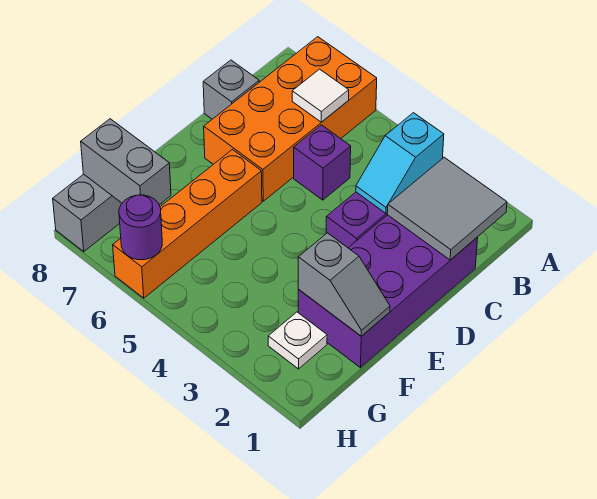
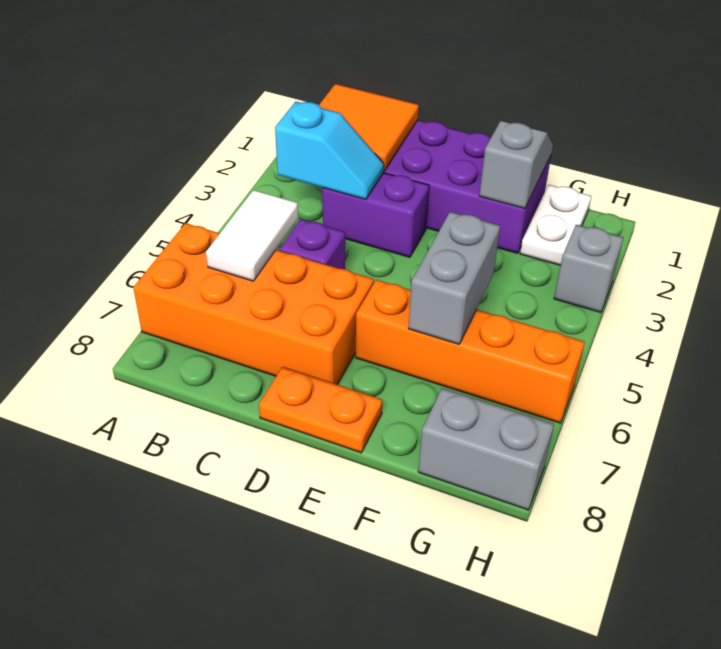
grey 2x2 tile [387,157,507,260] -> orange 2x2 tile [319,84,419,171]
white 1x1 tile [292,69,349,122] -> white 1x2 tile [206,190,298,281]
grey 1x1 brick [203,60,259,119] -> grey 1x1 brick moved to [554,225,624,312]
none -> orange 1x2 plate [259,367,383,453]
white 1x1 plate [268,312,327,369] -> white 1x2 plate [520,185,591,265]
grey 1x2 brick [81,119,171,205] -> grey 1x2 brick moved to [408,212,500,344]
purple 1x1 round brick [119,195,162,260] -> none

